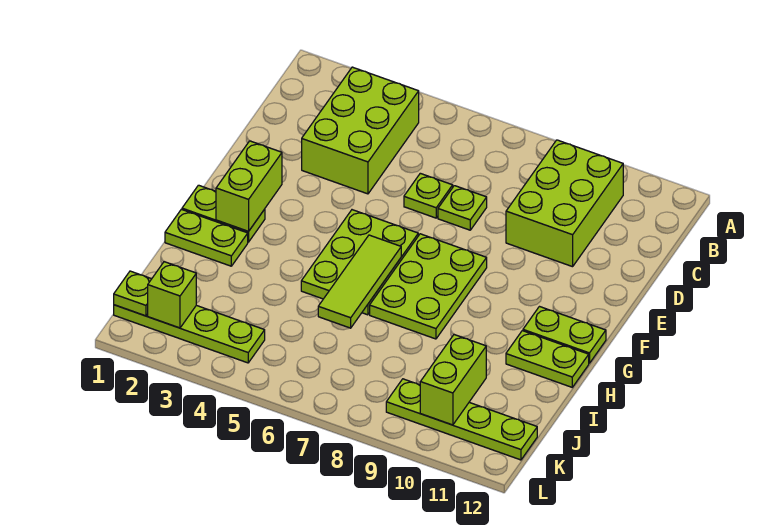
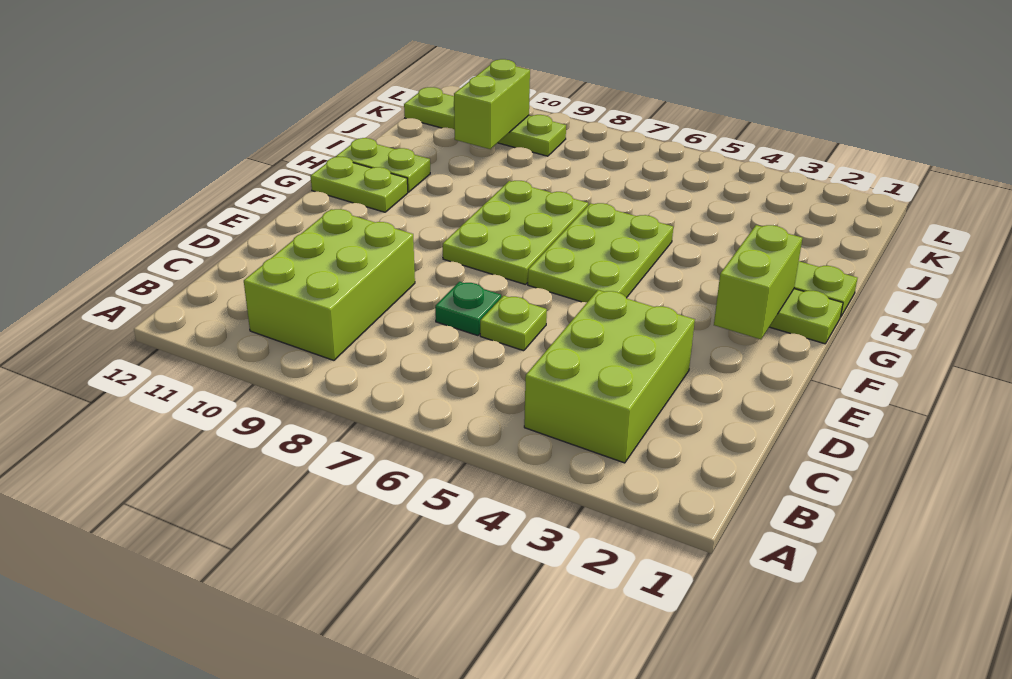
lime 1x1 plate [438,186,487,230] -> green 1x1 plate [435,282,501,336]
lime 1x3 tile [318,235,401,328] -> none
lime 1x4 plate [114,305,265,363] -> none
lime 1x1 plate [114,271,151,316] -> none
lime 1x1 brick [148,262,196,328] -> none

